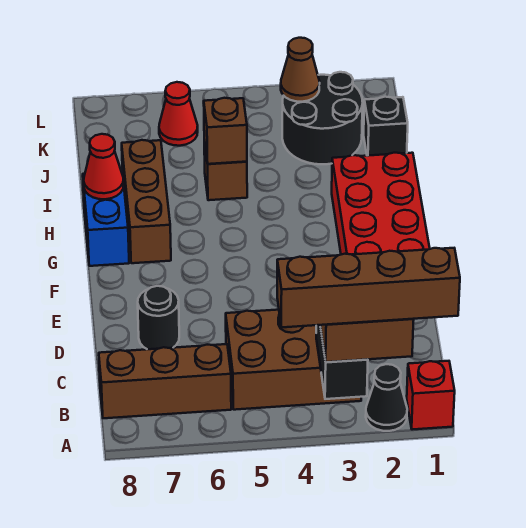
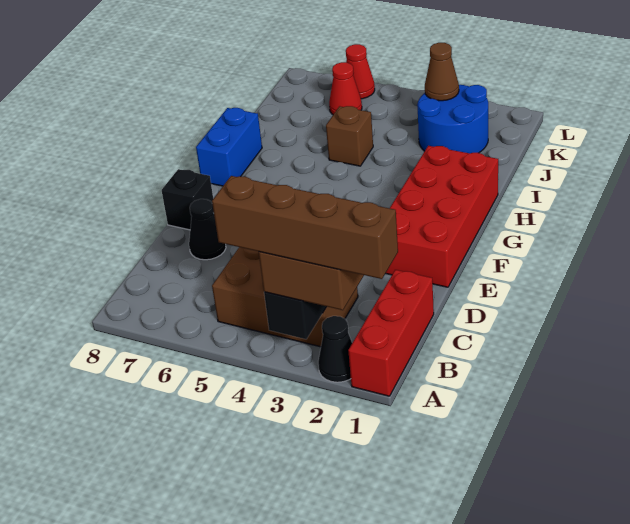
red 1x1 brick [407,361,455,430] -> red 1x3 brick [348,270,434,396]
brown 1x3 brick [99,344,231,418] -> none
black 1x1 round brick [138,286,179,349] -> black 1x1 cone [189,199,226,260]
brown 1x3 brick [122,140,171,263] -> none
red 1x1 cone [84,134,124,199] -> red 1x1 cone moved to [346,44,375,99]
brown 1x1 brick [204,98,247,164] -> none
black 1x1 brick [364,97,408,156] -> black 1x1 brick moved to [162,169,213,230]
black 2x2 round brick [282,72,363,164] -> blue 2x2 round brick [417,85,488,153]

